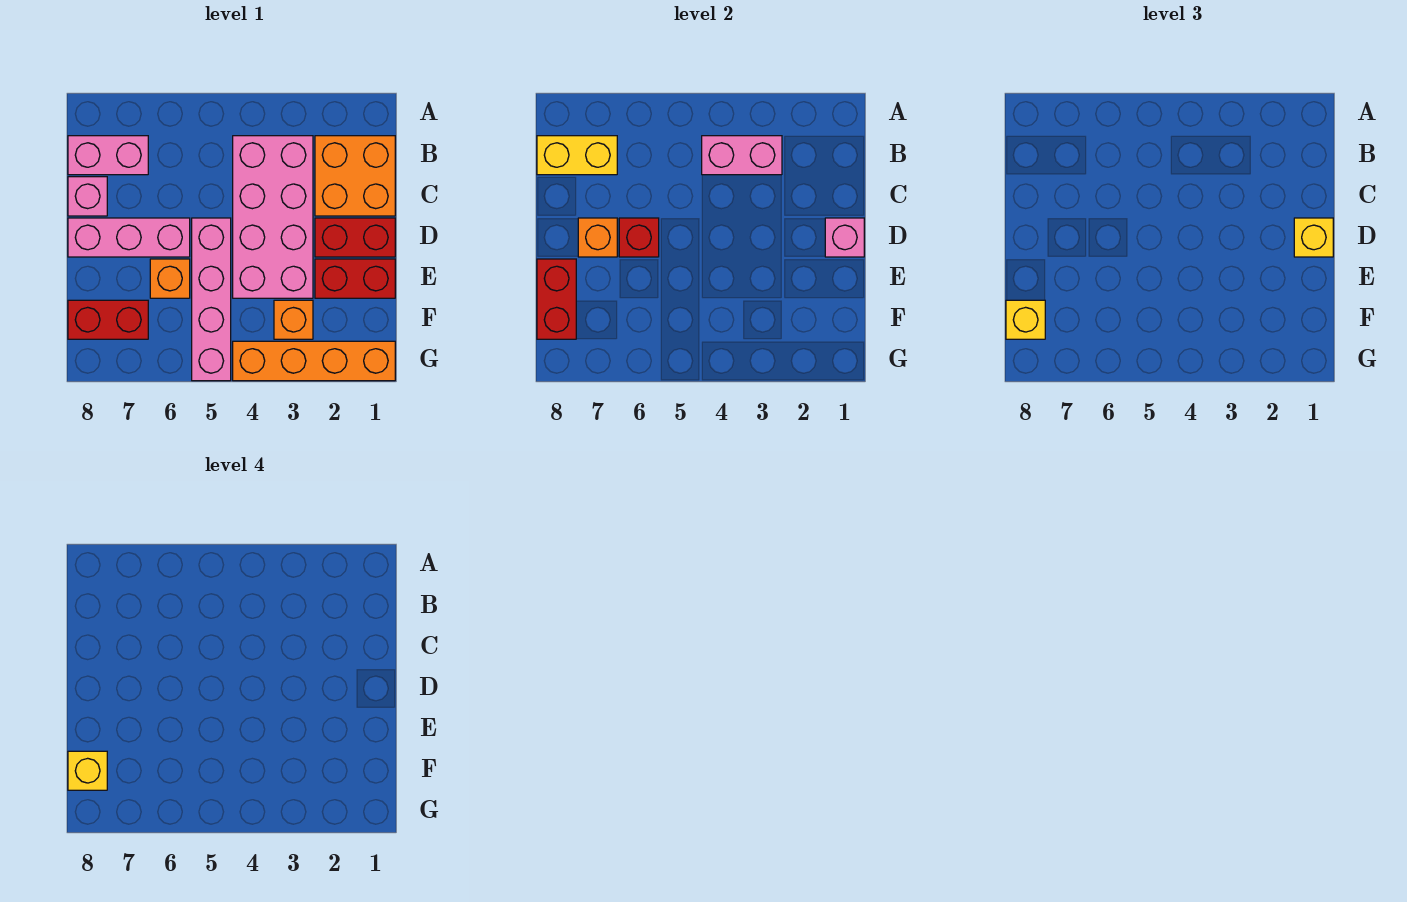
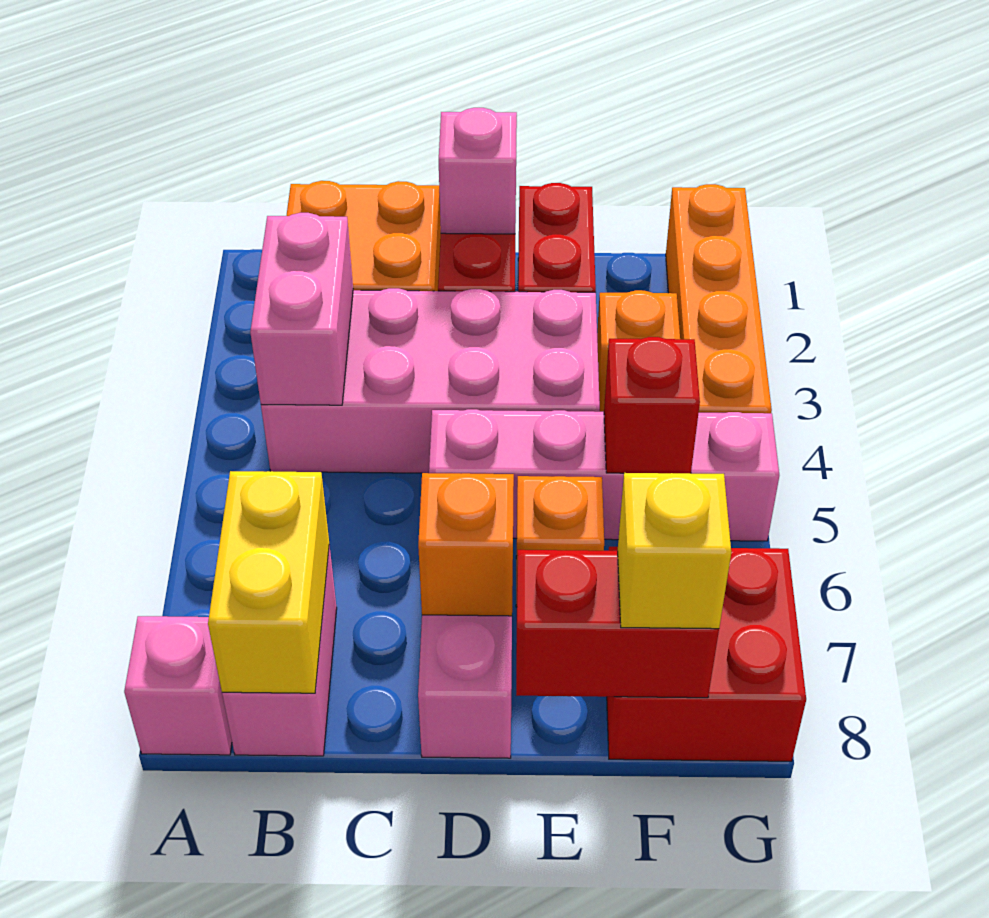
pink 1x1 brick [68,177,107,216] -> pink 1x1 brick moved to [124,616,232,755]
yellow 1x1 brick [1294,218,1333,257] -> none
red 1x1 brick [619,218,659,257] -> red 1x1 brick moved to [604,337,700,473]
red 1x2 brick [68,300,148,339] -> red 2x2 brick [607,547,806,761]
yellow 1x1 brick [68,751,107,790] -> none

